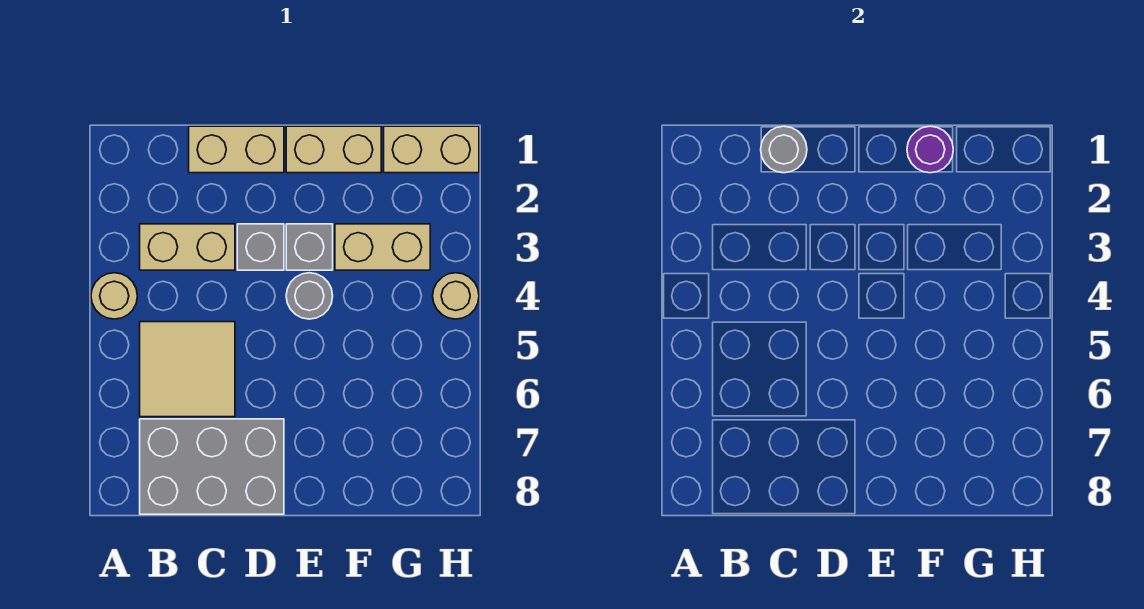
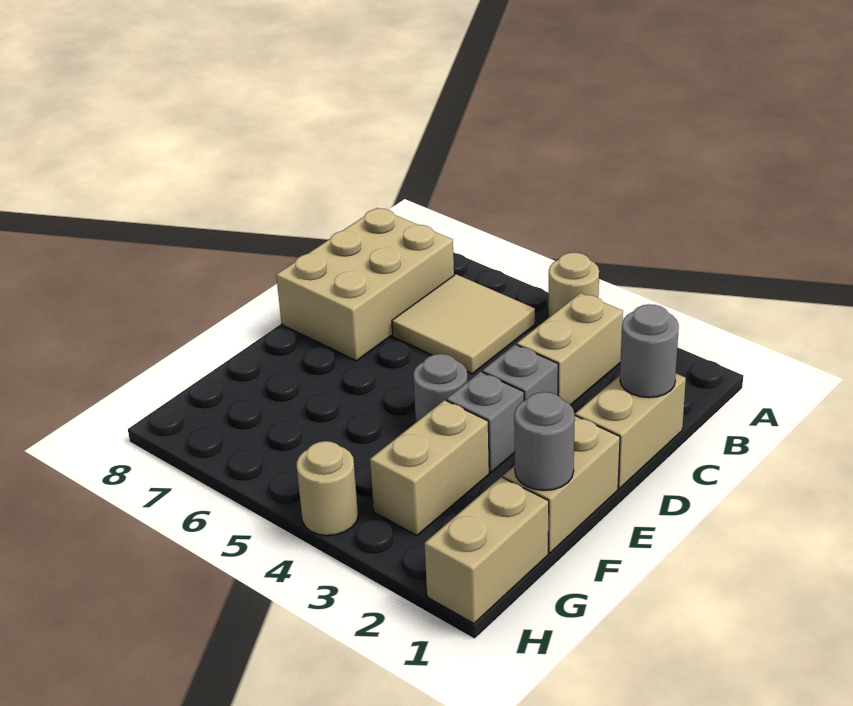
grey 2x3 brick [140,419,284,514] -> tan 2x3 brick [276,208,454,361]
purple 1x1 round brick [907,126,953,173] -> grey 1x1 round brick [514,392,575,490]

